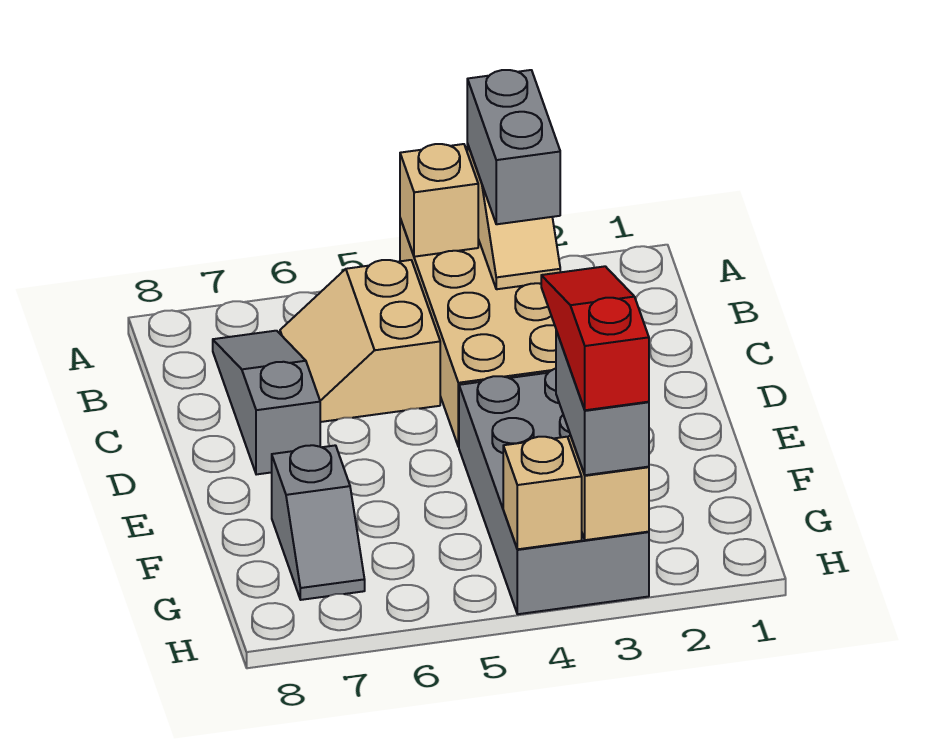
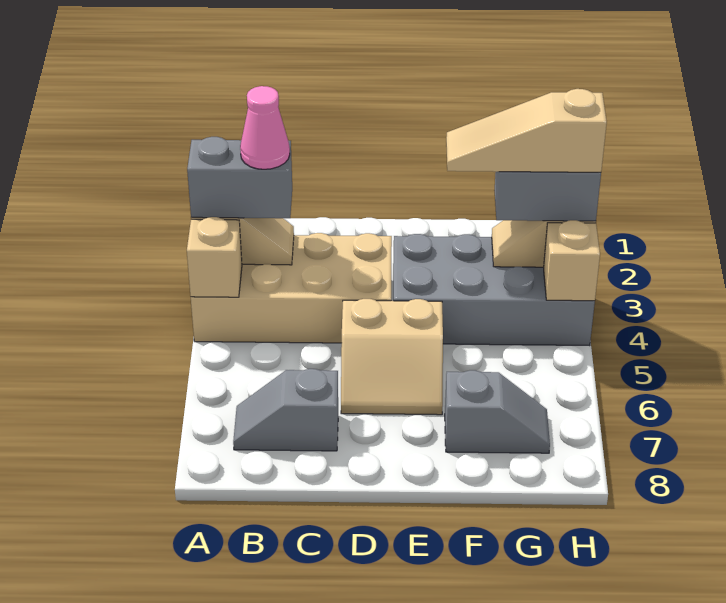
none -> pink 1x1 cone [240,86,290,169]
tan 2x2 slope [280,260,440,422] -> tan 2x2 slope moved to [341,299,443,415]
grey 1x3 slope [213,331,320,475] -> grey 1x2 slope [233,369,338,451]
red 1x3 slope [541,266,649,410] -> tan 1x3 slope [446,89,607,172]

